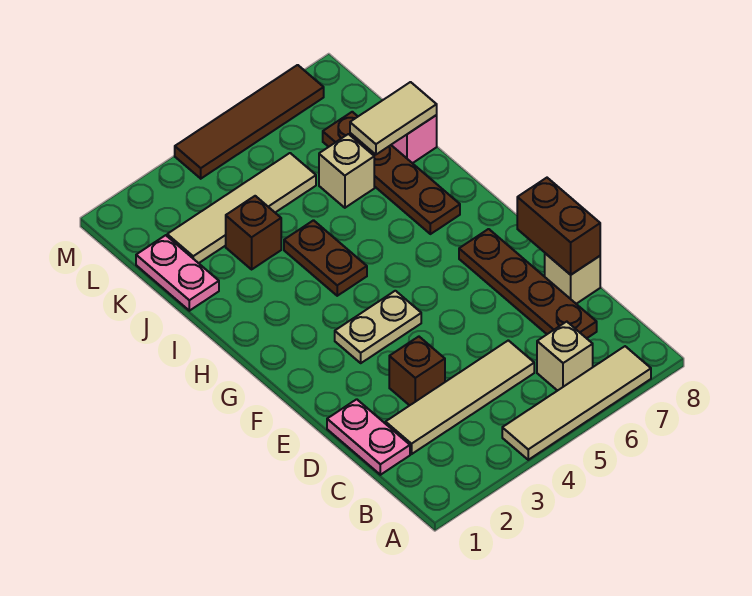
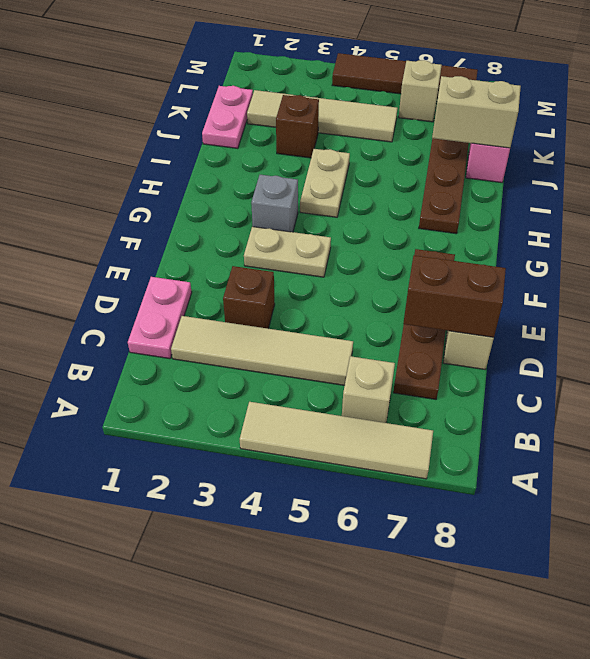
brown 1x2 brick [517,178,600,275] -> brown 1x2 brick turned to [403,255,506,337]
none -> grey 1x1 brick [251,175,298,232]
brown 1x2 plate [284,220,367,296] -> tan 1x2 plate [300,149,350,217]
tan 1x1 brick [319,134,374,208] -> tan 1x1 brick moved to [399,60,442,122]
tan 1x2 tile [350,82,437,155] -> tan 1x2 brick [432,76,521,148]

